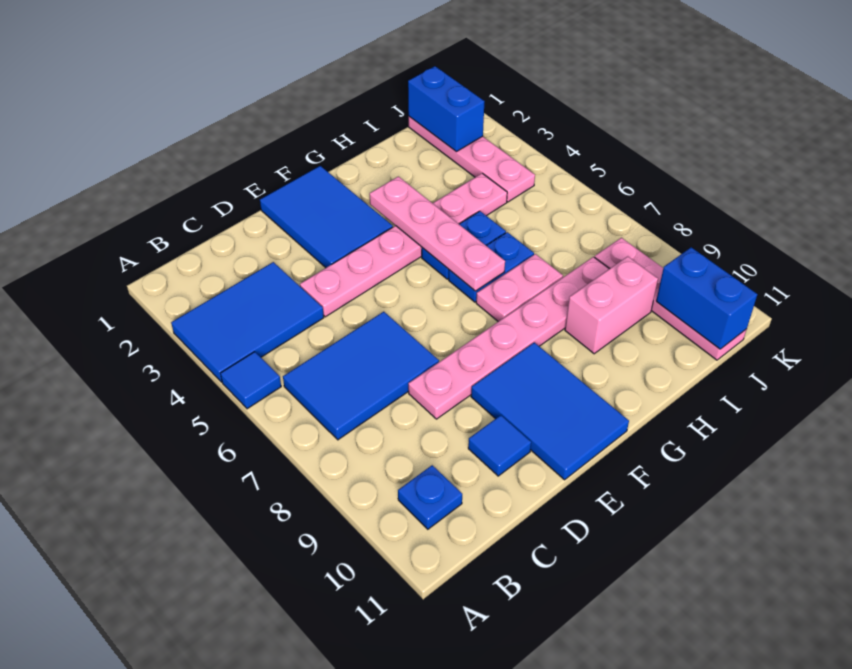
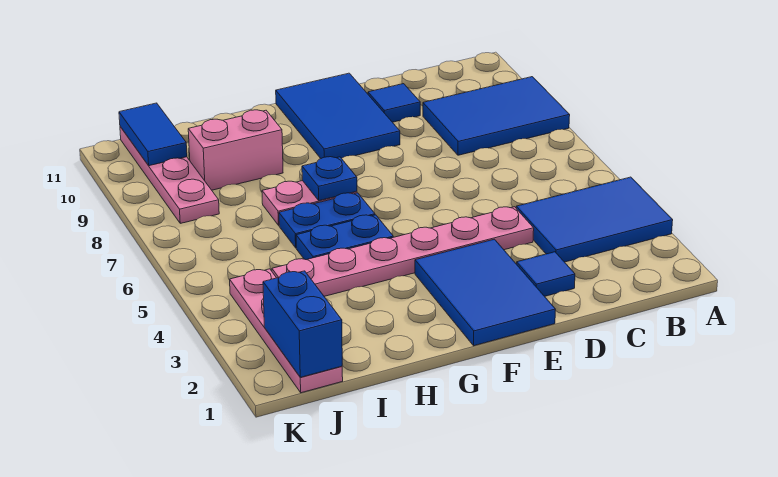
blue 1x1 tile [221,352,281,409] -> blue 1x1 tile moved to [517,252,575,296]
blue 2x3 tile [283,312,439,440] -> blue 2x3 tile moved to [423,77,570,155]
blue 1x1 plate [398,465,462,529] -> blue 1x1 plate moved to [302,157,357,201]
pink 1x6 plate [408,257,609,419] -> none
pink 1x4 plate [370,176,505,291] -> none
blue 1x2 brick [656,247,757,349] -> blue 1x2 tile [119,103,187,166]

